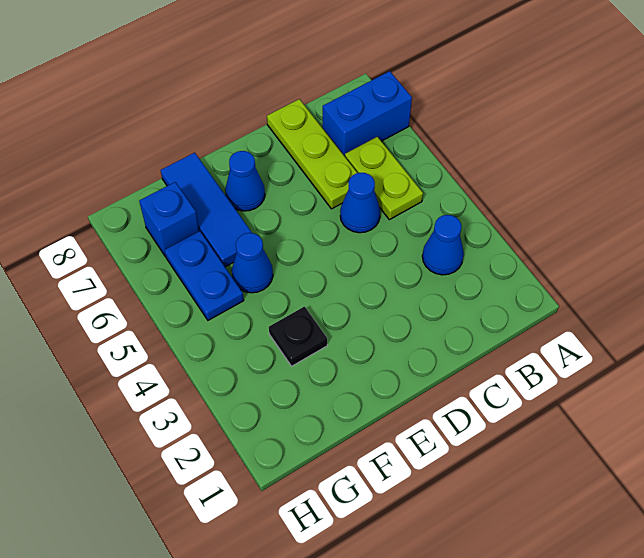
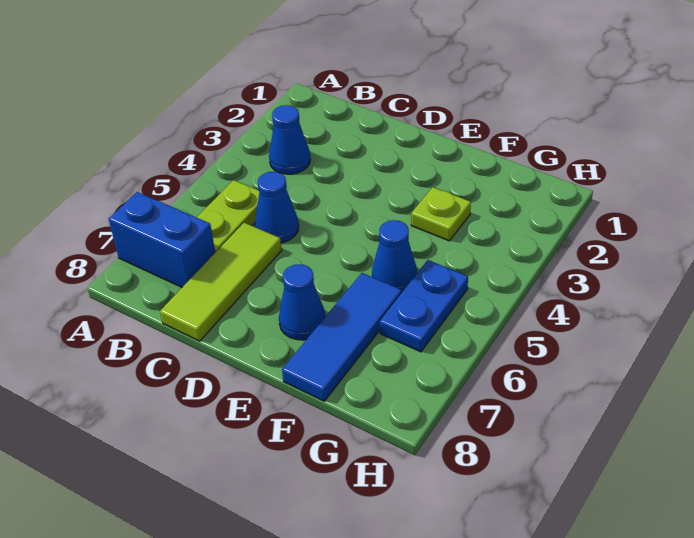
lime 1x3 plate [267,99,357,209] -> lime 1x3 tile [160,223,282,341]
black 1x1 plate [269,307,327,366] -> lime 1x1 plate [411,187,471,241]
blue 1x1 brick [139,182,199,256] -> none

